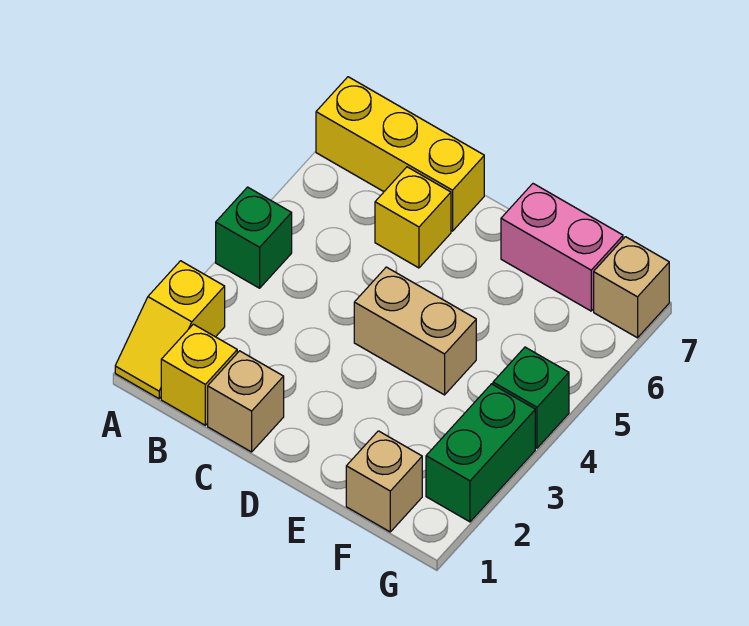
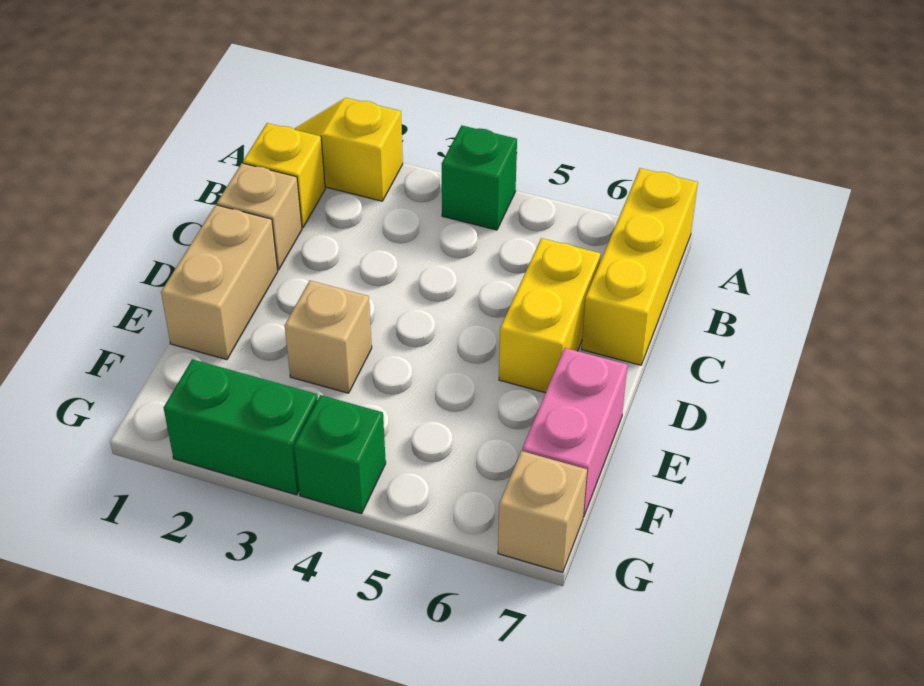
yellow 1x1 brick [375,167,451,268] -> yellow 1x2 brick [499,238,601,393]
tan 1x2 brick [354,267,476,395] -> tan 1x2 brick moved to [161,205,278,360]
tan 1x1 brick [346,431,422,532] -> tan 1x1 brick moved to [285,281,372,393]

